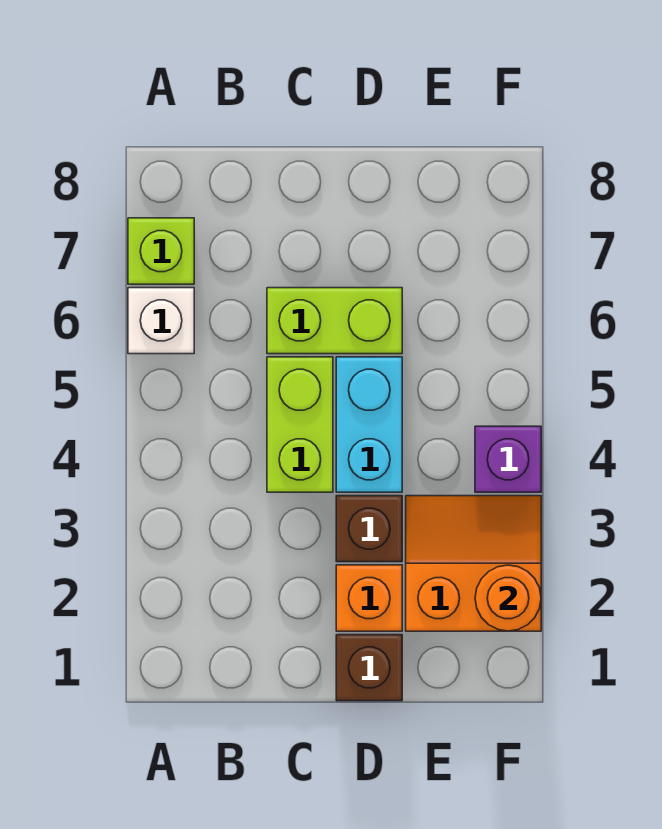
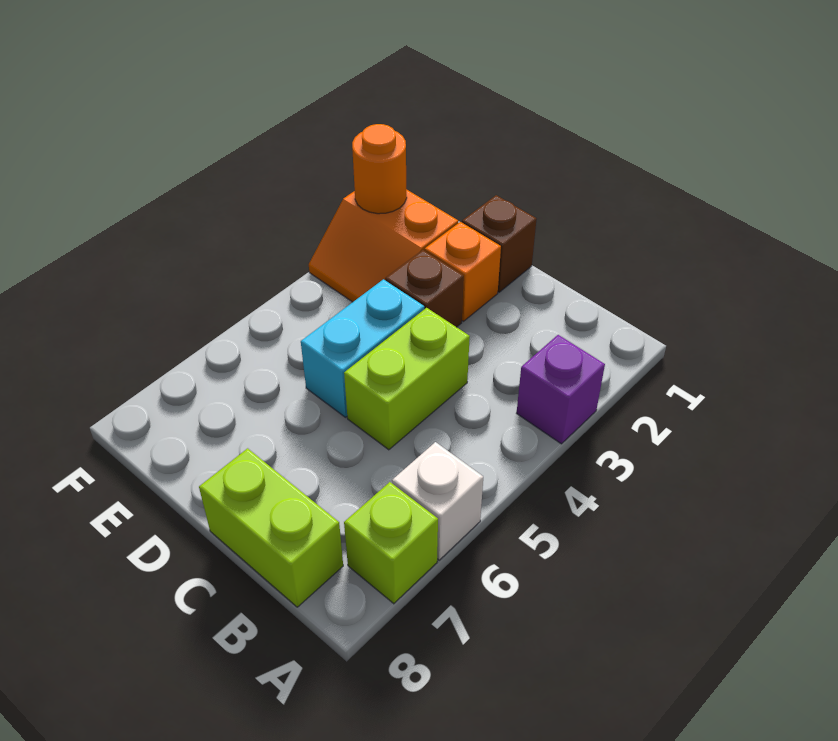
lime 1x2 brick [267,288,402,354] -> lime 1x2 brick moved to [199,448,343,607]
purple 1x1 brick [475,426,541,492] -> purple 1x1 brick moved to [517,335,605,444]

